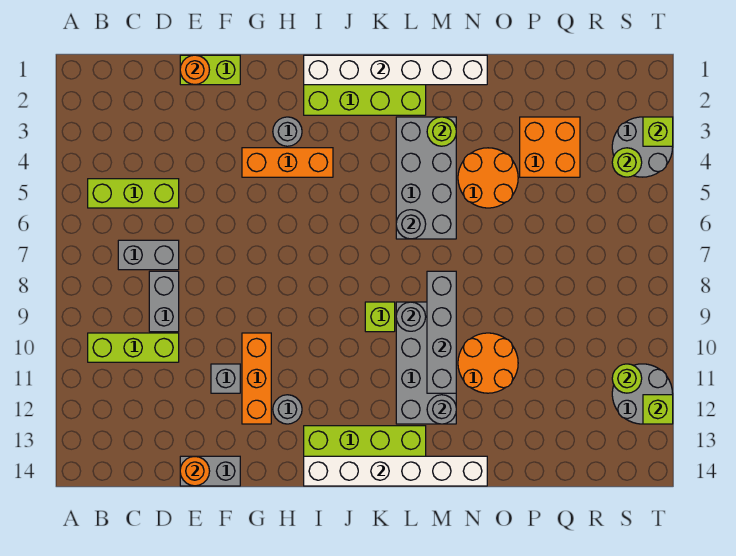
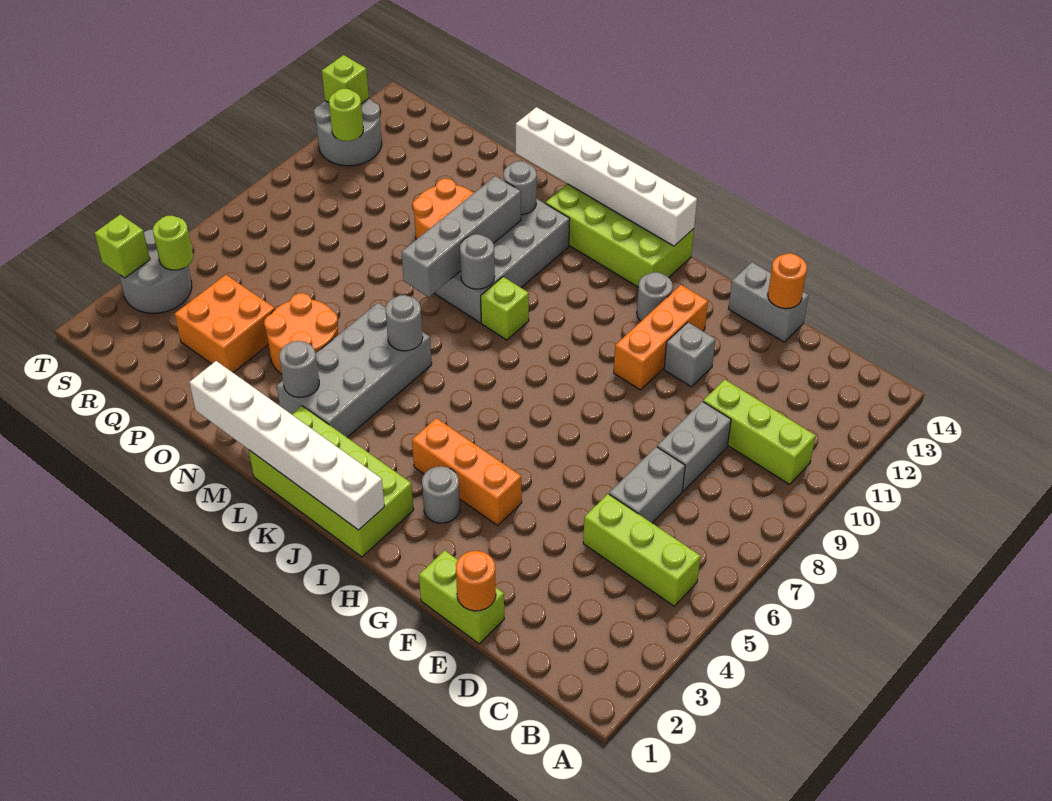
grey 1x2 brick [118,240,179,270] -> grey 1x2 brick turned to [609,447,685,523]
lime 1x1 round brick [427,117,456,146] -> grey 1x1 round brick [279,341,319,397]

